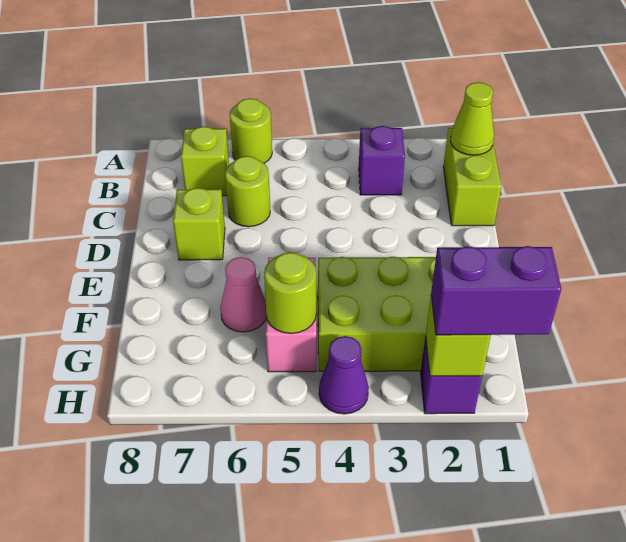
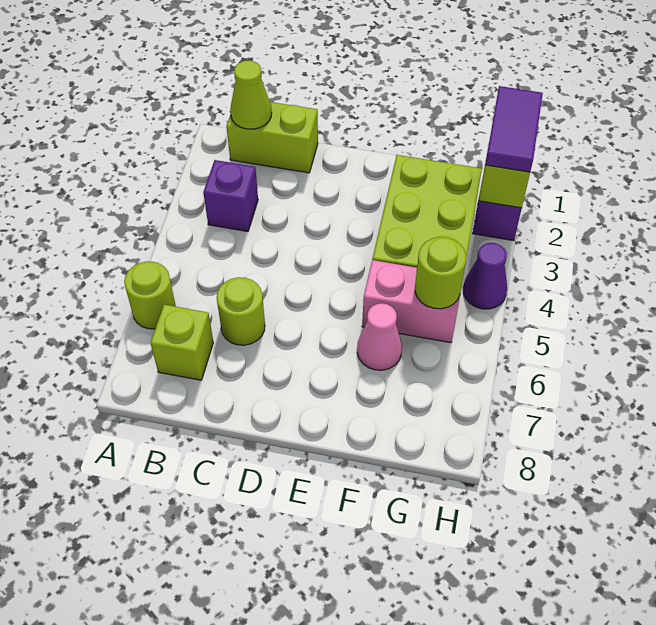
lime 1x1 brick [173,188,225,260] -> none
purple 1x2 brick [431,246,561,335] -> purple 1x2 tile [485,86,543,172]

